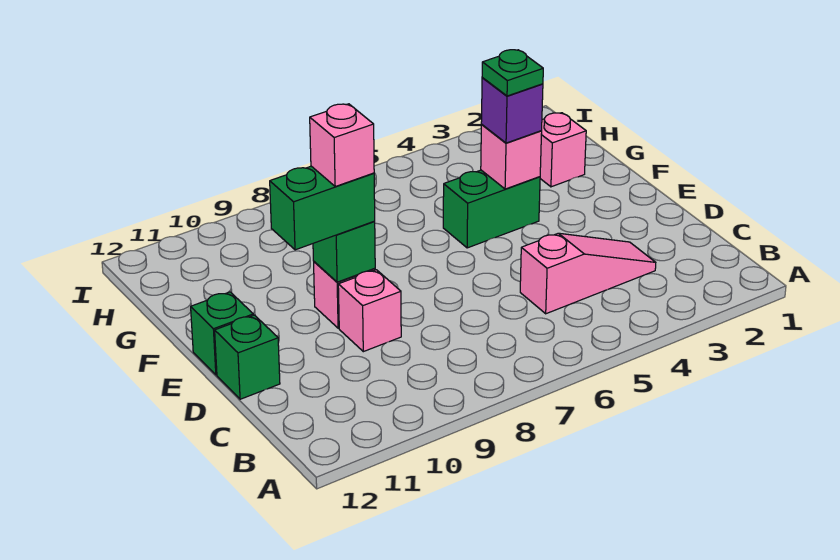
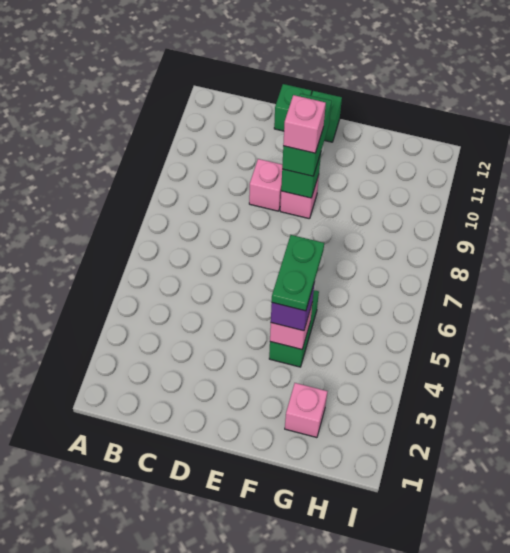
pink 1x3 slope [520,233,656,314] -> none
green 1x1 plate [482,50,543,96] -> green 1x2 plate [272,235,324,311]

